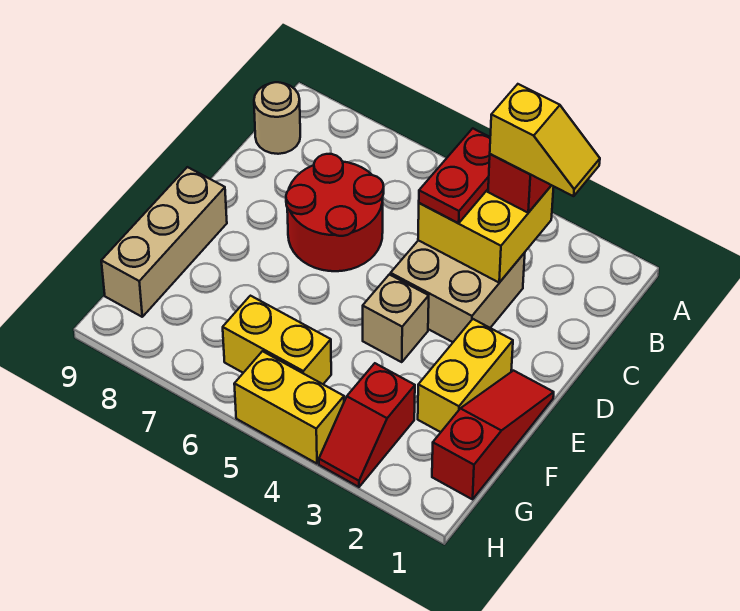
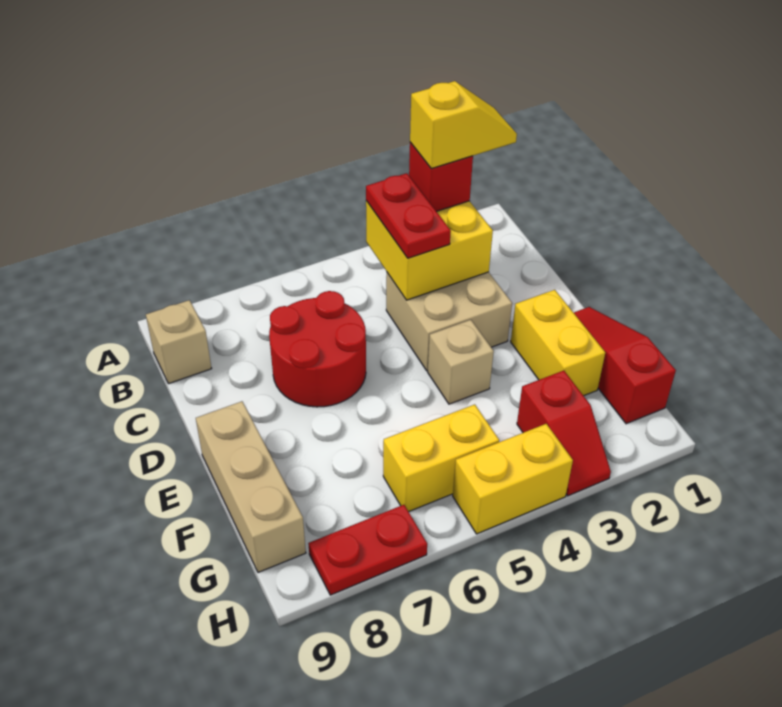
tan 1x1 round brick [254,82,300,154] -> tan 1x1 brick [146,300,212,384]
none -> red 1x2 plate [308,505,427,595]

